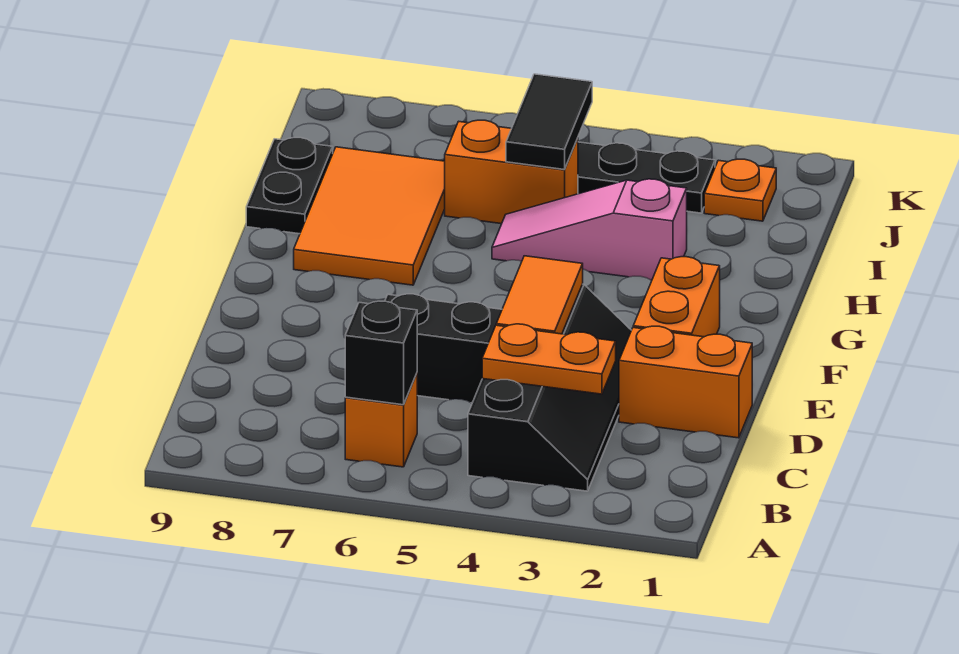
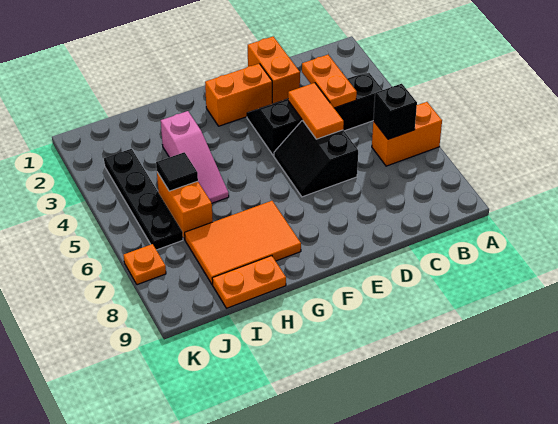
orange 1x1 brick [345,374,417,467] -> orange 1x2 brick [372,102,442,166]
orange 1x2 tile [496,256,583,334] -> orange 1x2 tile turned to [288,83,344,139]
black 1x2 plate [246,138,333,234] -> orange 1x2 plate [212,256,286,308]
black 1x2 tile [506,74,592,170] -> black 1x1 tile [156,152,198,191]
orange 1x1 plate [704,159,776,221] -> orange 1x1 plate moved to [123,244,166,285]

